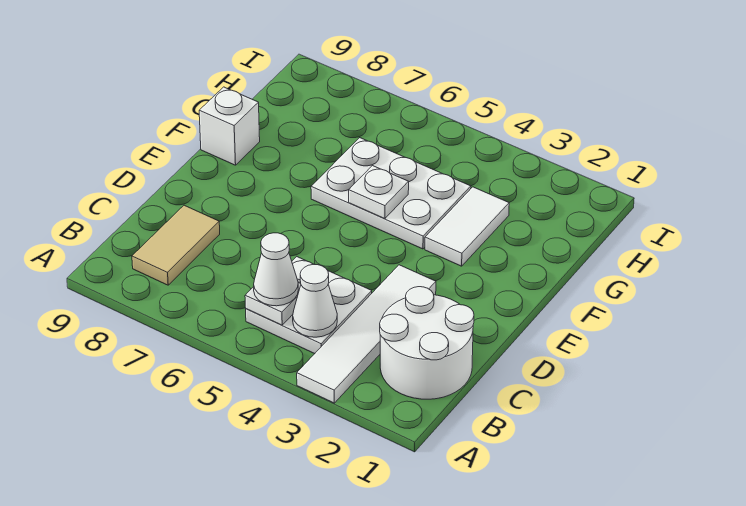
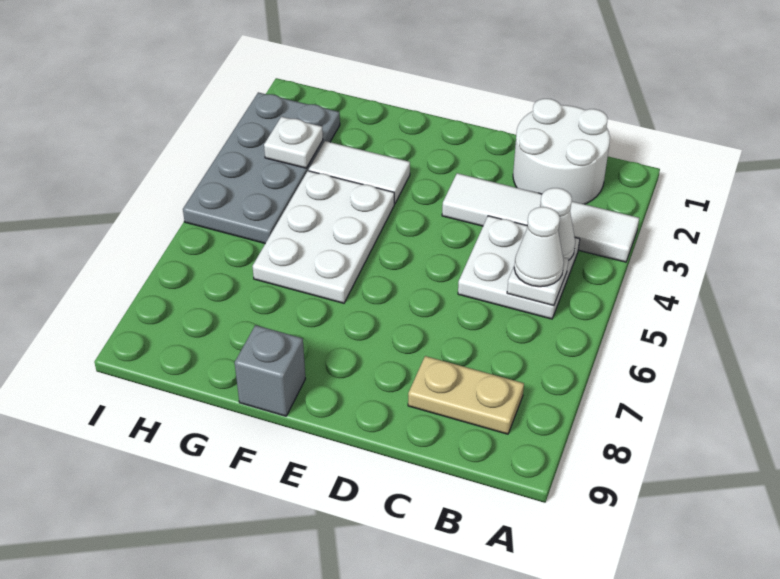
tan 1x2 tile [132,205,220,285] -> tan 1x2 plate [408,356,524,434]
white 1x1 plate [349,166,409,219] -> white 1x1 plate moved to [264,117,323,168]
white 1x1 brick [199,87,260,165] -> grey 1x1 brick [235,325,305,416]
none -> grey 2x4 plate [183,92,340,243]

